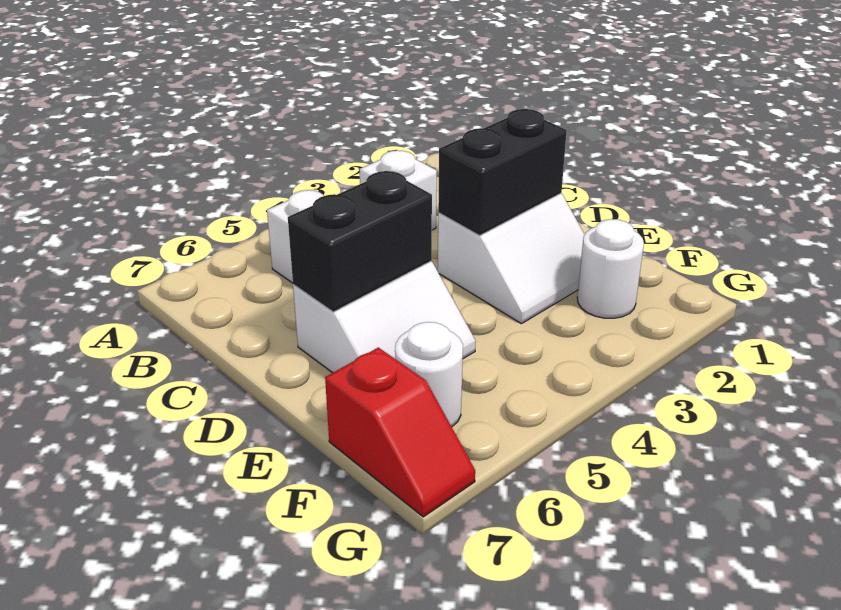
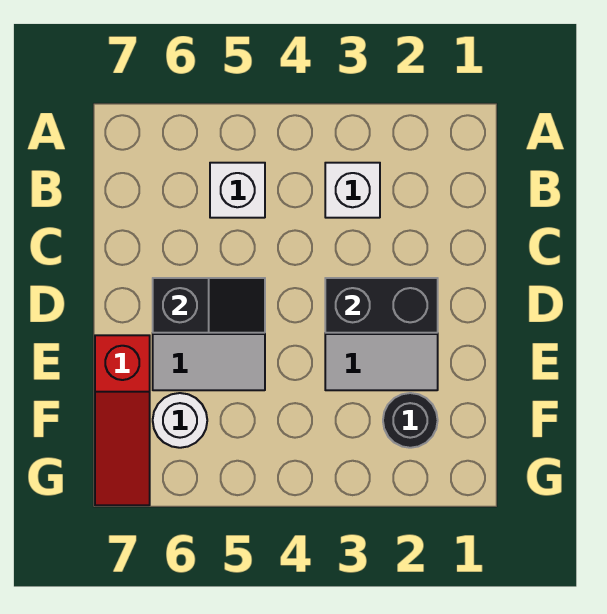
black 1x2 brick [288,171,432,312] -> black 1x2 slope [153,278,265,333]
white 1x1 round brick [577,219,644,318] -> black 1x1 round brick [383,393,438,448]
red 1x2 slope [325,347,475,517] -> red 1x3 slope [95,335,150,505]

